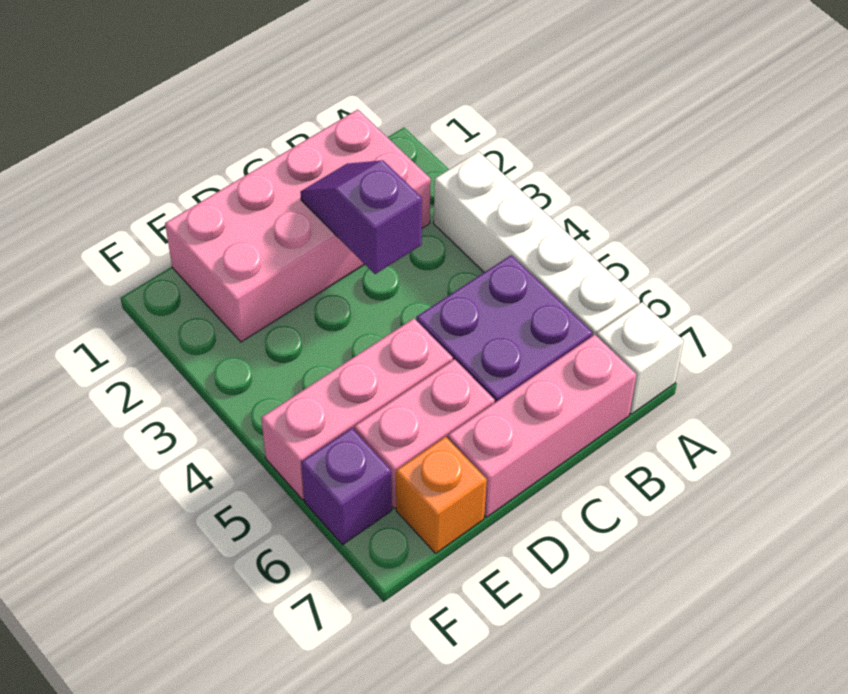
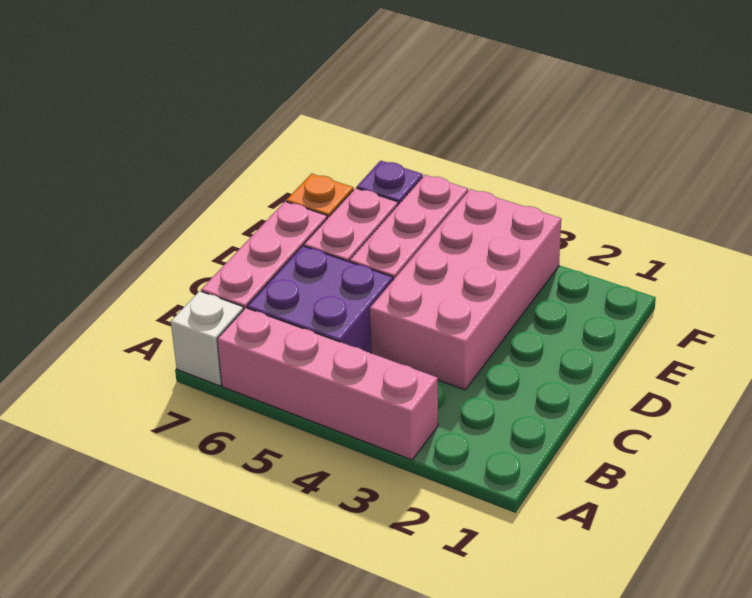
white 1x4 brick [434,152,640,336] -> pink 1x4 brick [217,308,438,460]
pink 2x4 brick [165,109,431,342] -> pink 2x4 brick moved to [370,189,561,390]
purple 1x2 slope [300,160,422,274] -> none

